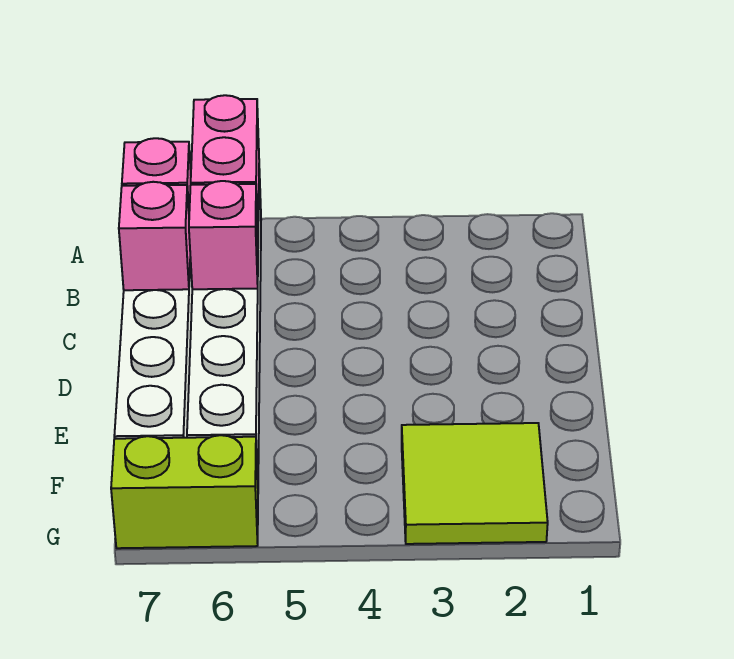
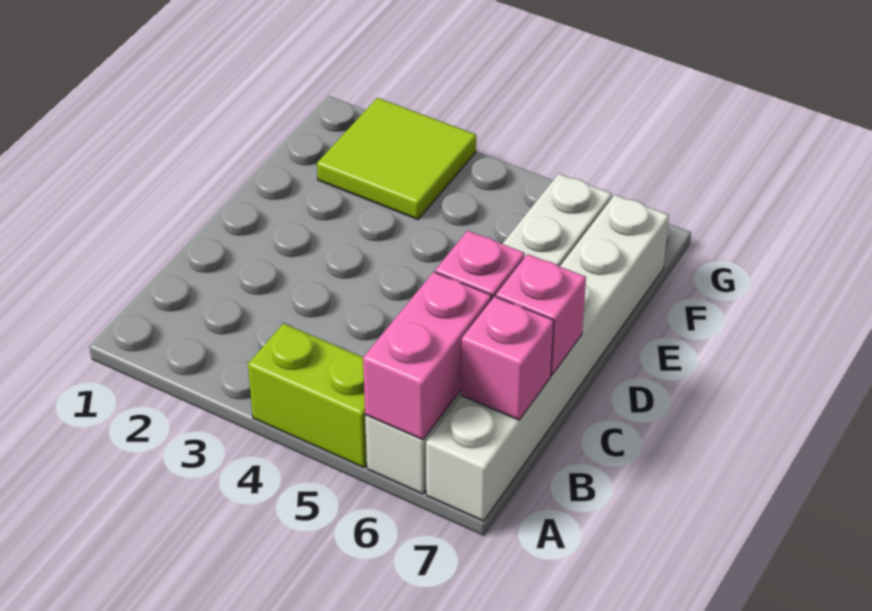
lime 1x2 brick [111,435,258,548] -> lime 1x2 brick moved to [248,323,367,468]

